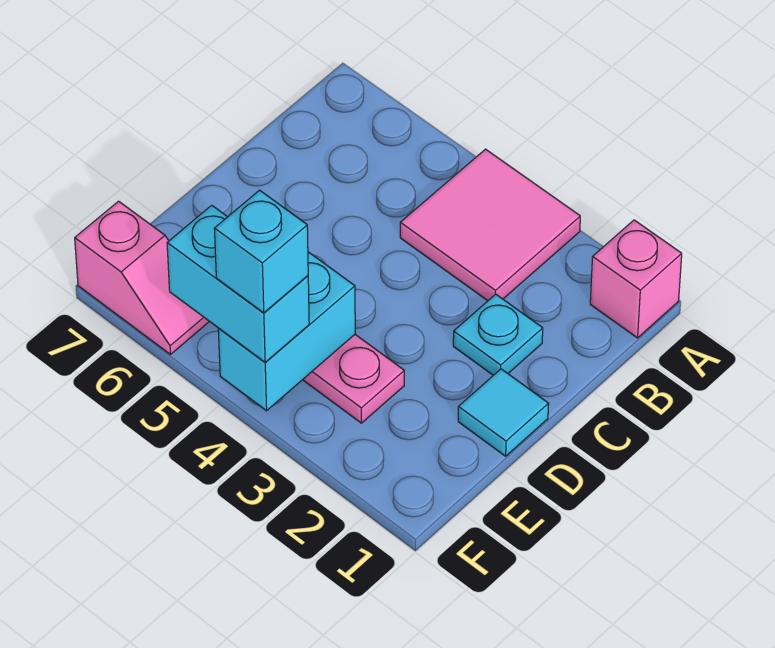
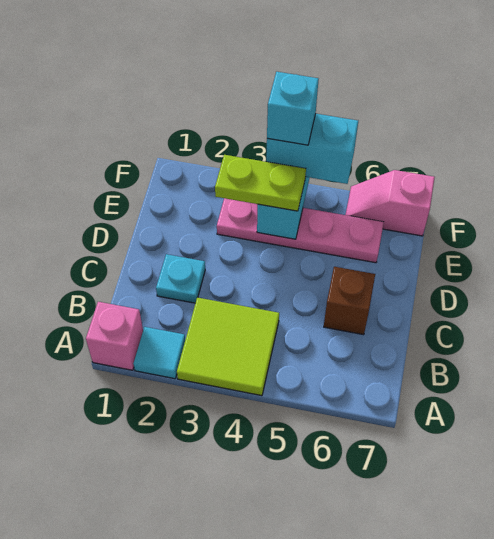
pink 2x2 tile [400,149,580,301] -> lime 2x2 tile [177,297,279,396]
none -> brown 1x1 brick [324,267,375,335]
cyan 1x1 tile [458,369,549,456] -> cyan 1x1 tile moved to [133,327,185,379]
none -> lime 1x2 plate [215,155,306,211]

